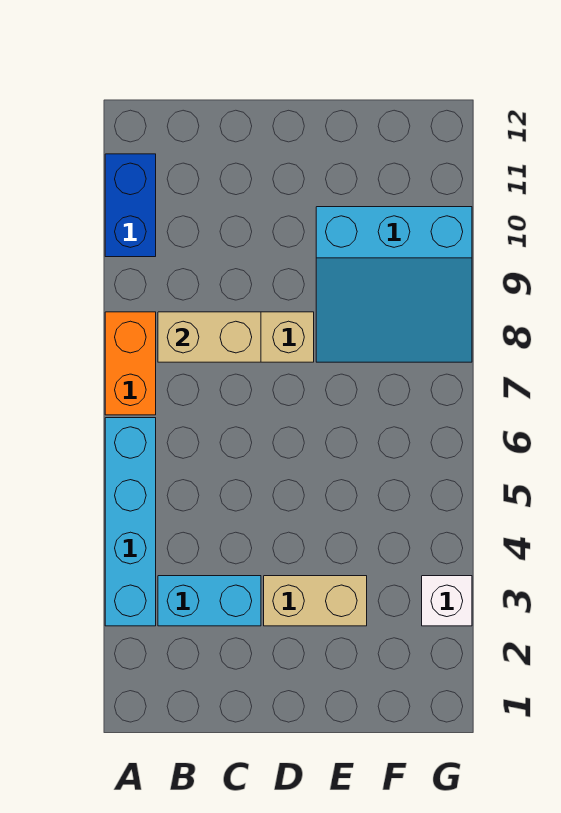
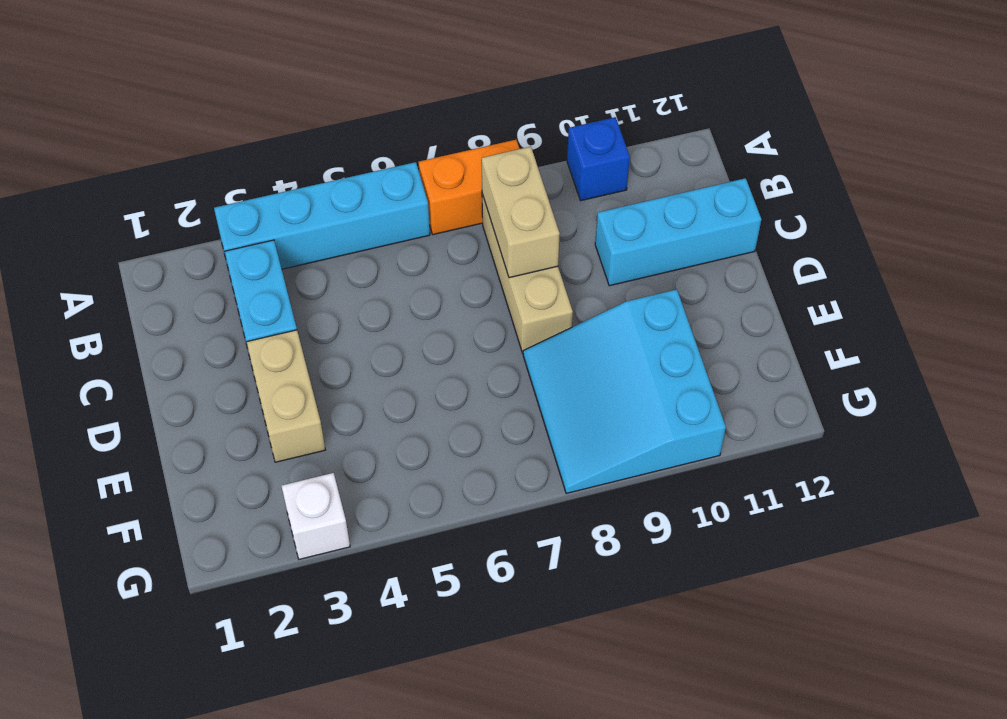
blue 1x2 brick [105,154,156,257] -> blue 1x1 brick [567,117,630,201]
none -> cyan 1x3 brick [595,178,761,286]

